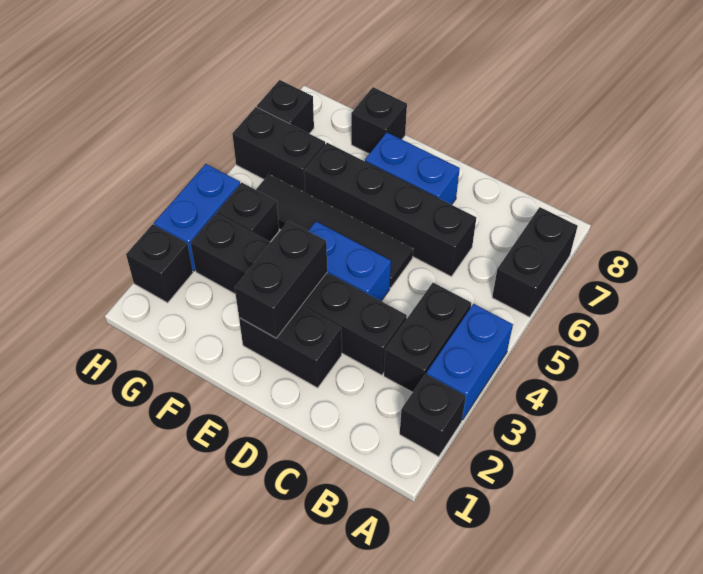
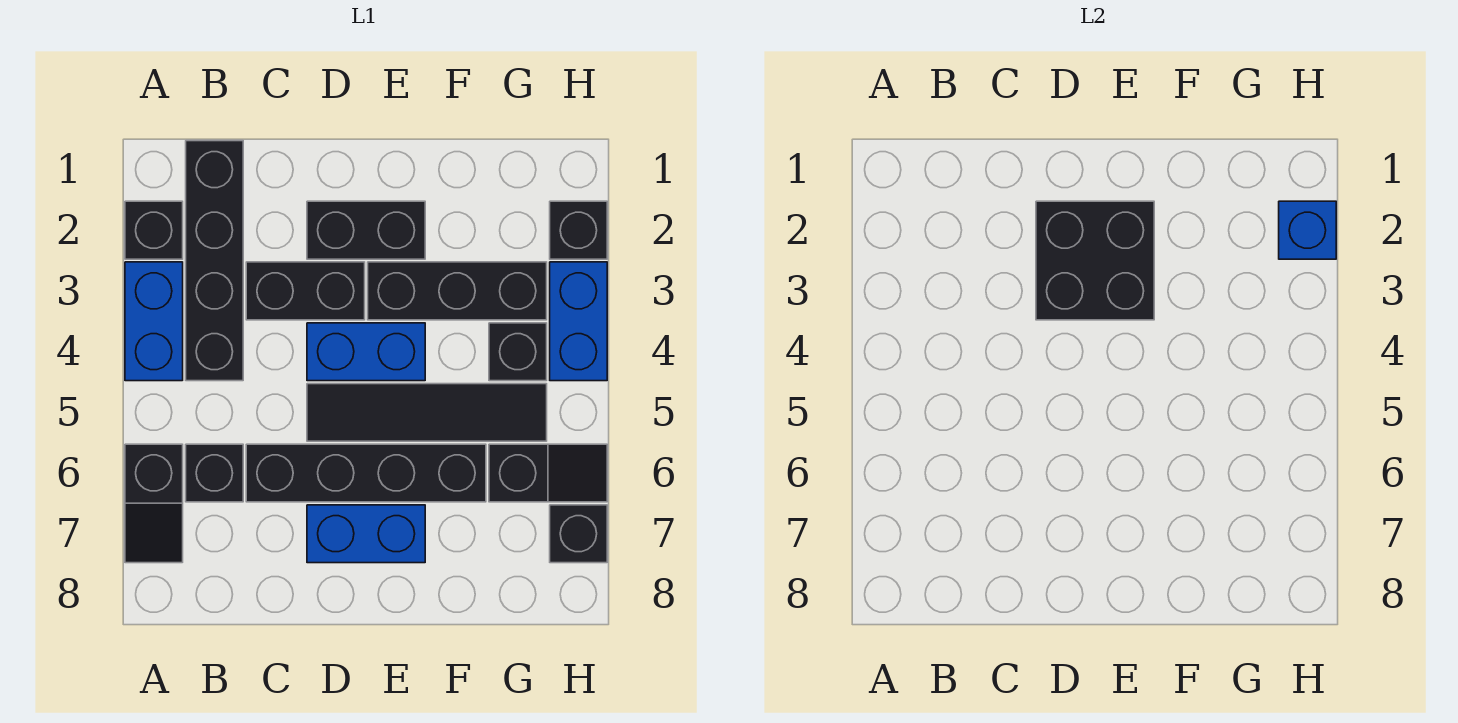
black 1x2 brick [492,207,578,317] -> black 1x2 slope [125,444,183,563]
black 1x2 brick [384,283,471,392] -> black 1x4 brick [186,141,243,381]
black 1x2 brick [235,221,327,338] -> black 2x2 brick [1036,201,1154,320]
black 1x1 brick [351,87,407,154] -> black 1x1 brick moved to [186,444,243,502]
black 1x2 brick [232,107,325,193] -> black 1x2 slope [489,444,607,502]
none -> blue 1x1 brick [1279,201,1336,259]

